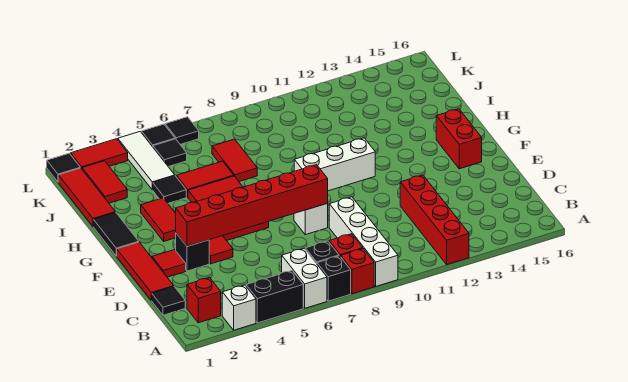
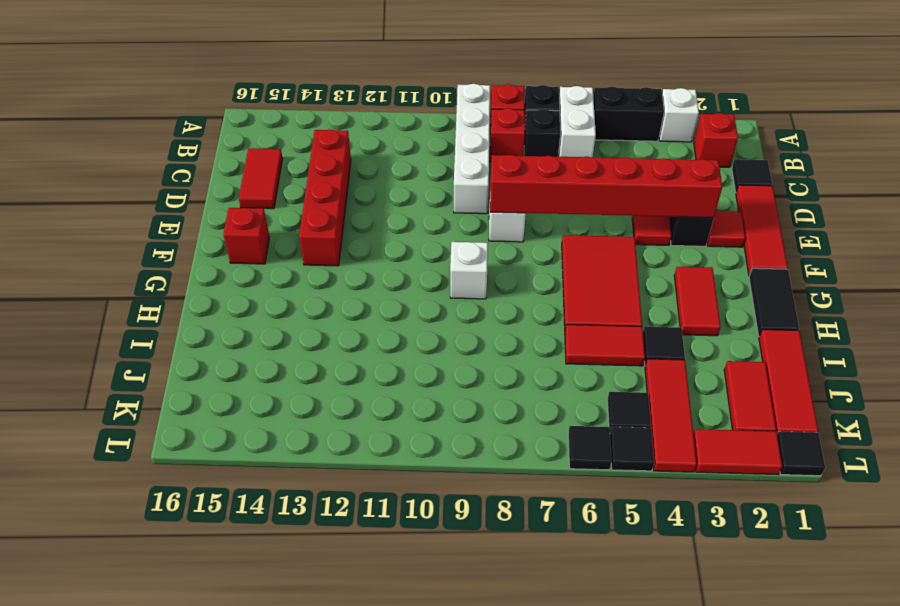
red 1x4 brick [400,175,469,264] -> red 1x4 brick moved to [299,129,351,266]
red 1x2 brick [436,109,482,169] -> red 1x1 brick [223,208,270,264]
white 1x3 brick [294,138,375,191] -> white 1x1 brick [450,242,488,299]
red 1x2 tile [212,139,257,181] -> red 1x2 tile moved to [239,148,283,209]
white 1x3 tile [118,132,175,190] -> red 1x3 tile [645,359,697,472]

